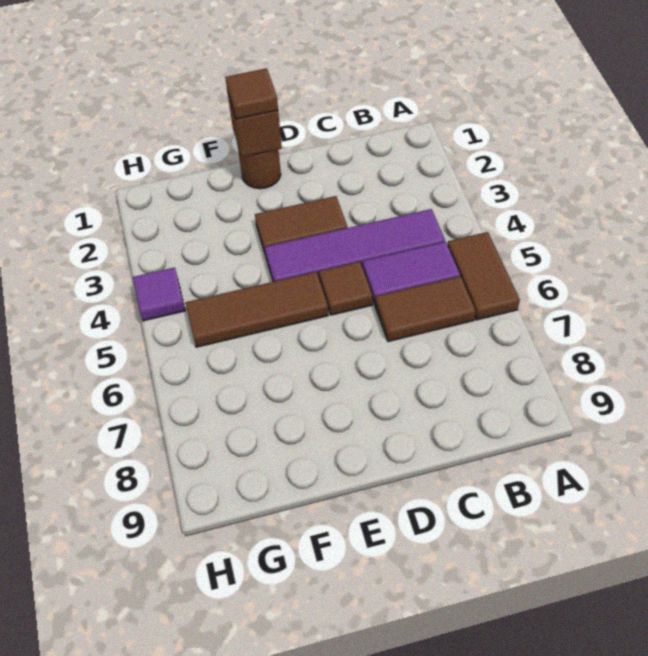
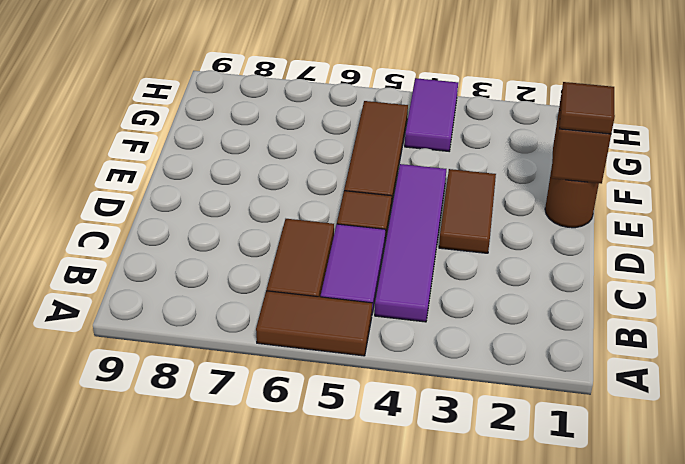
purple 1x1 tile [133,267,185,321] -> purple 1x2 tile [405,78,458,151]

